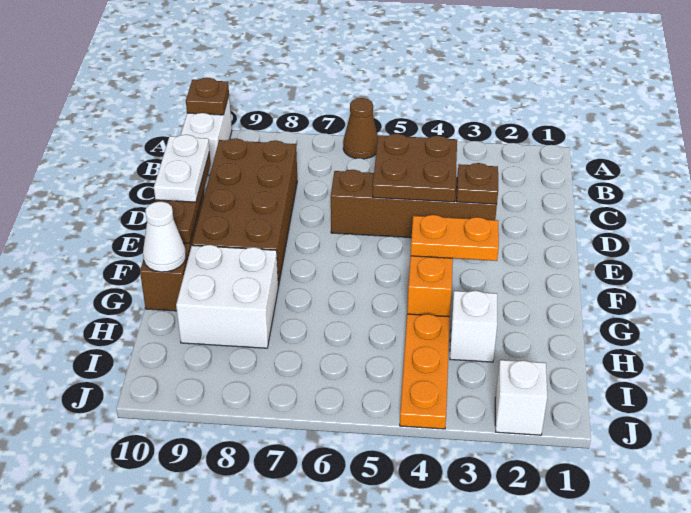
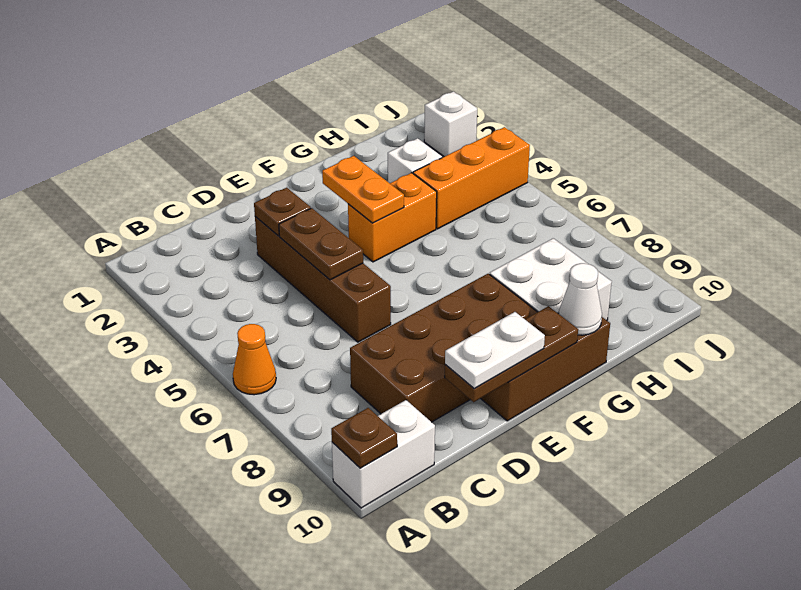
brown 1x1 cone [343,98,378,159] -> orange 1x1 cone [233,324,276,395]
brown 2x2 plate [373,134,457,202] -> brown 1x2 plate [279,208,363,280]
orange 1x3 plate [400,314,450,429] -> orange 1x3 brick [413,127,530,229]

